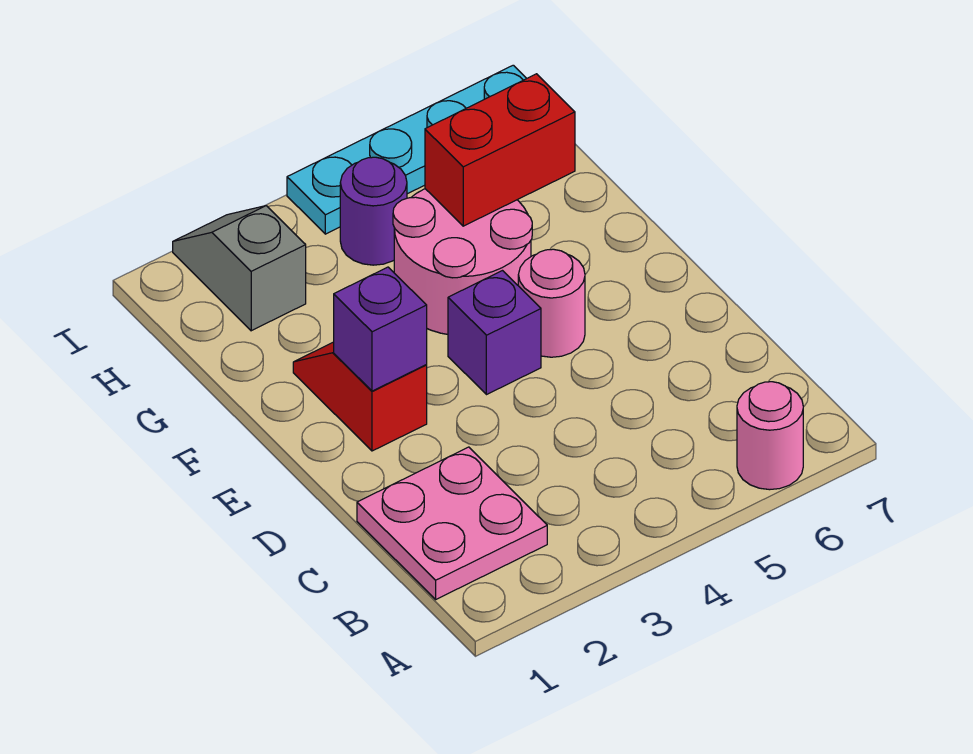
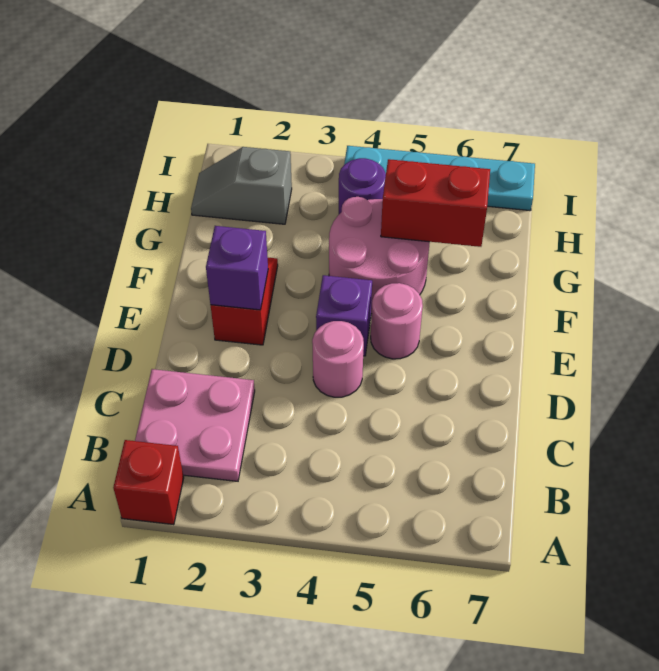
none -> red 1x1 brick [113,440,184,525]
pink 1x1 round brick [737,382,803,490] -> pink 1x1 round brick moved to [312,321,364,397]
grey 1x2 slope [173,206,306,331] -> grey 1x2 slope turned to [191,147,292,224]

